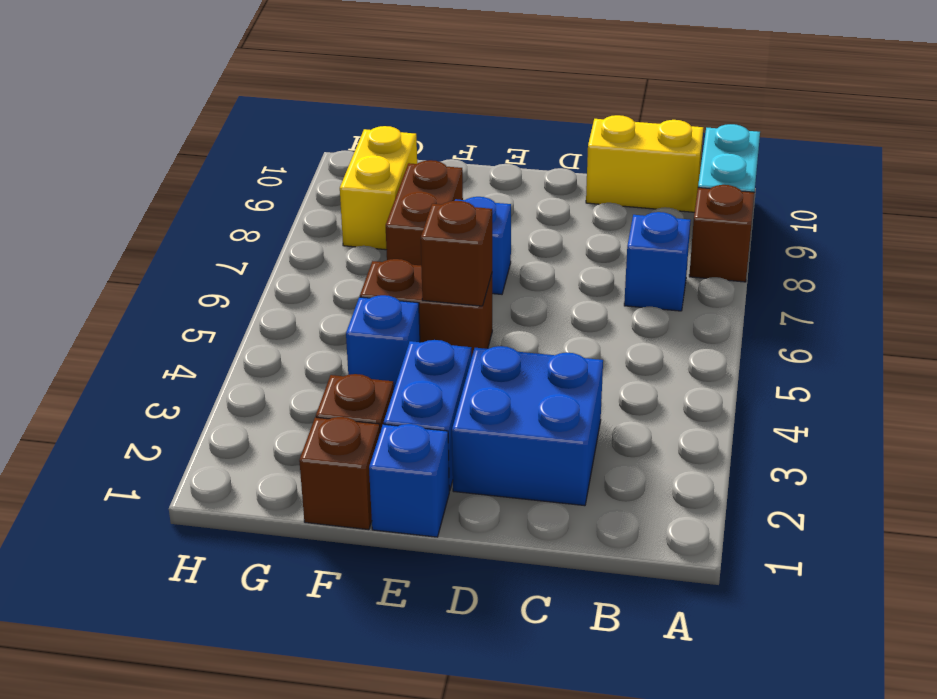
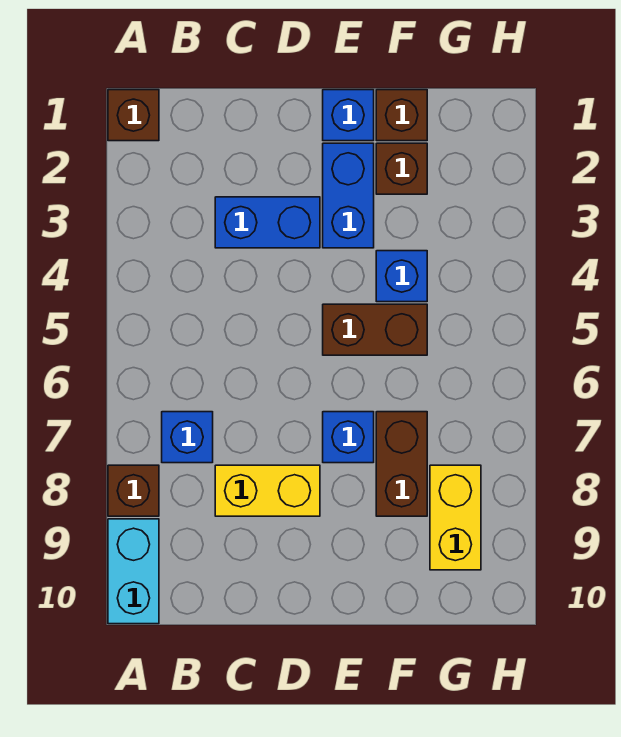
yellow 1x2 brick [586,115,703,212] -> yellow 1x2 brick moved to [215,465,320,516]
blue 2x2 brick [452,346,603,506] -> blue 1x2 brick [215,197,320,248]
brown 1x1 brick [421,201,492,306] -> brown 1x1 brick moved to [108,90,159,141]

